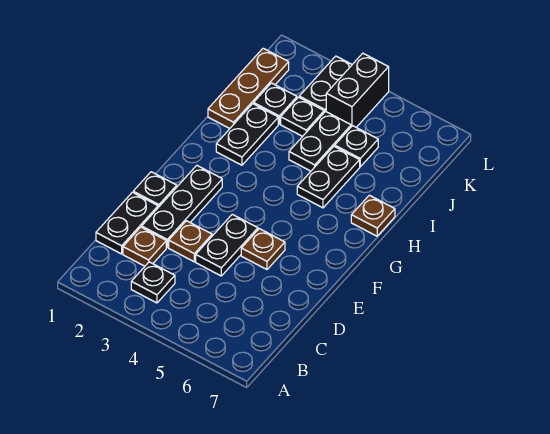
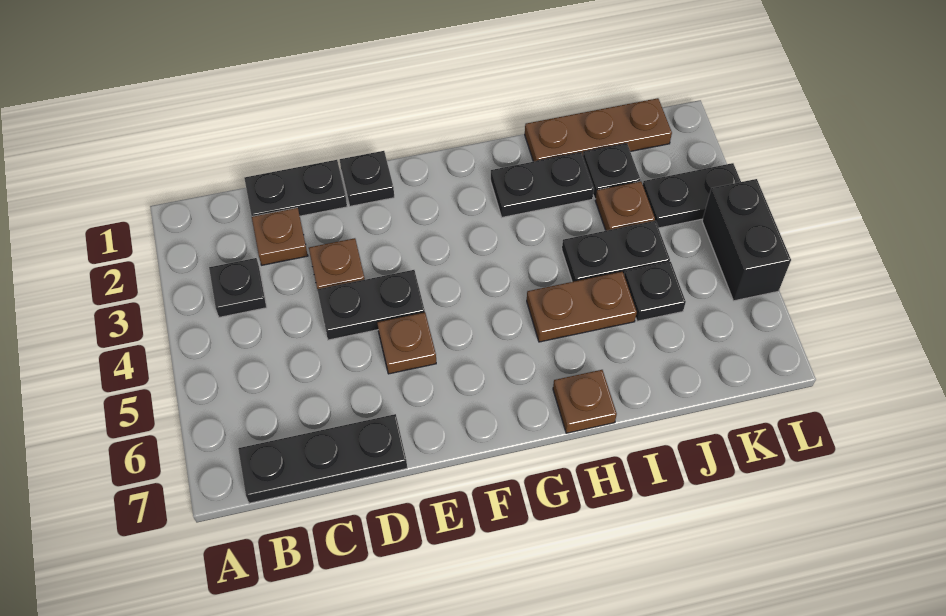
black 1x3 plate [142,166,222,247] -> black 1x3 plate moved to [238,414,407,503]
black 1x2 plate [297,146,360,208] -> brown 1x2 plate [527,272,637,342]
black 1x1 plate [281,97,324,136] -> brown 1x1 plate [595,181,655,231]
black 1x2 brick [326,53,389,127] -> black 1x2 brick turned to [702,179,791,301]

